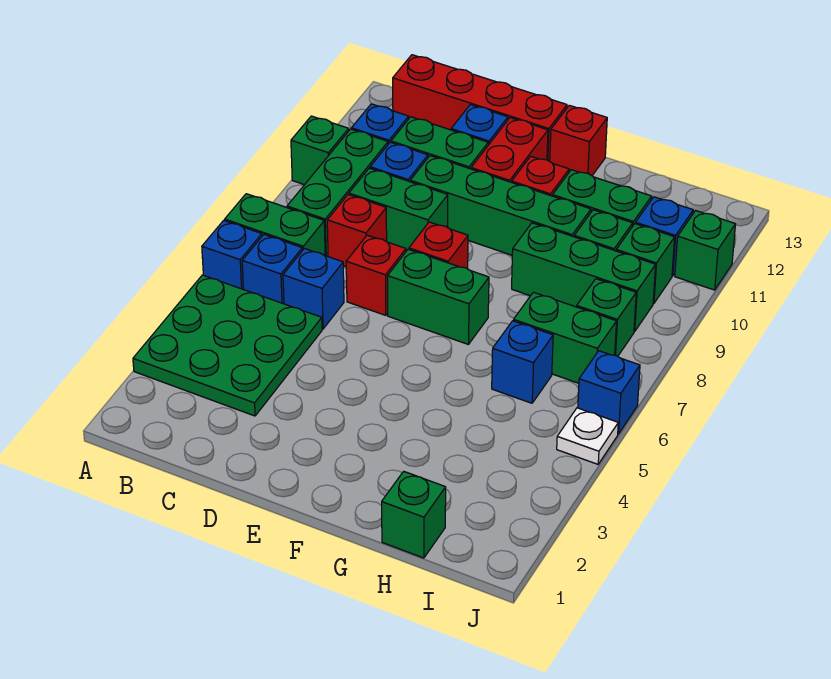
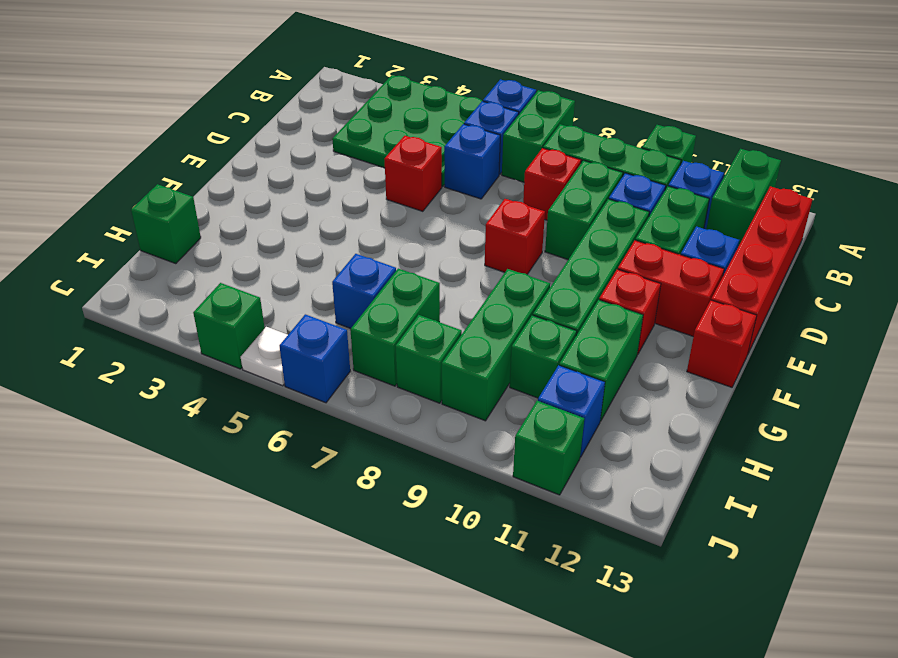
red 1x1 brick [346,235,406,315] -> red 1x1 brick moved to [384,136,442,211]
green 1x2 brick [387,249,489,345] -> green 1x2 brick moved to [706,149,781,247]
green 1x1 brick [616,224,675,303] -> green 1x1 brick moved to [193,283,265,369]

